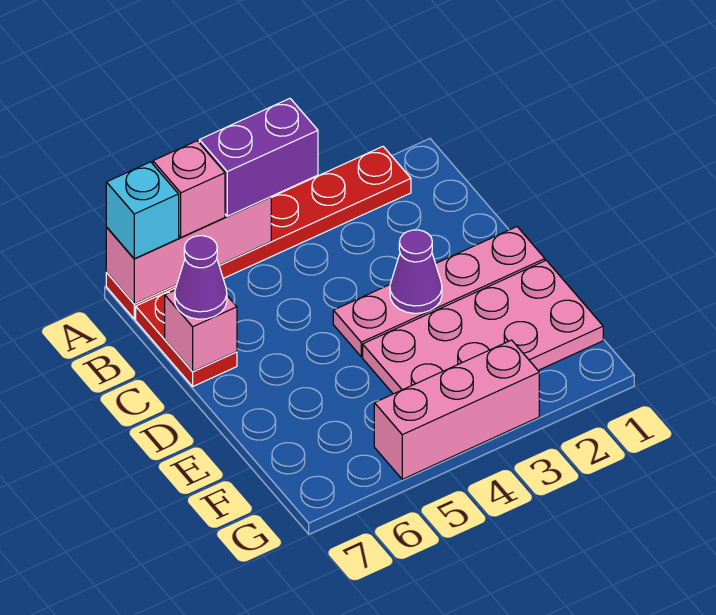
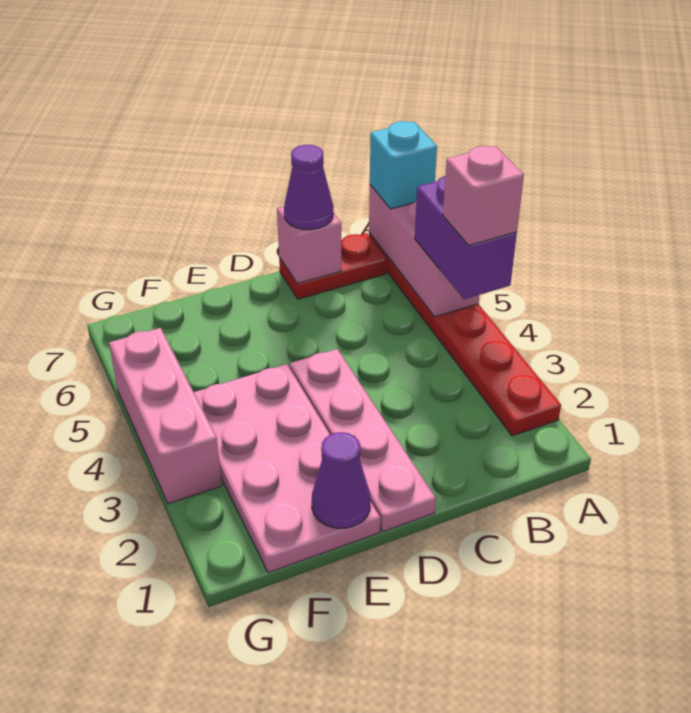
pink 1x1 brick [153,141,225,238] -> pink 1x1 brick moved to [443,146,524,245]
purple 1x1 cone [390,230,442,313] -> purple 1x1 cone moved to [312,432,371,528]

